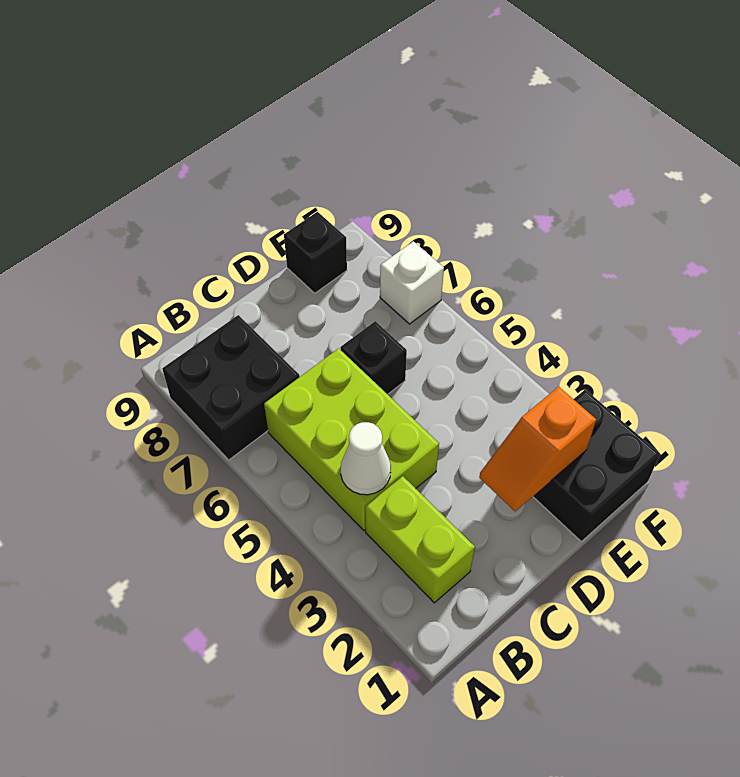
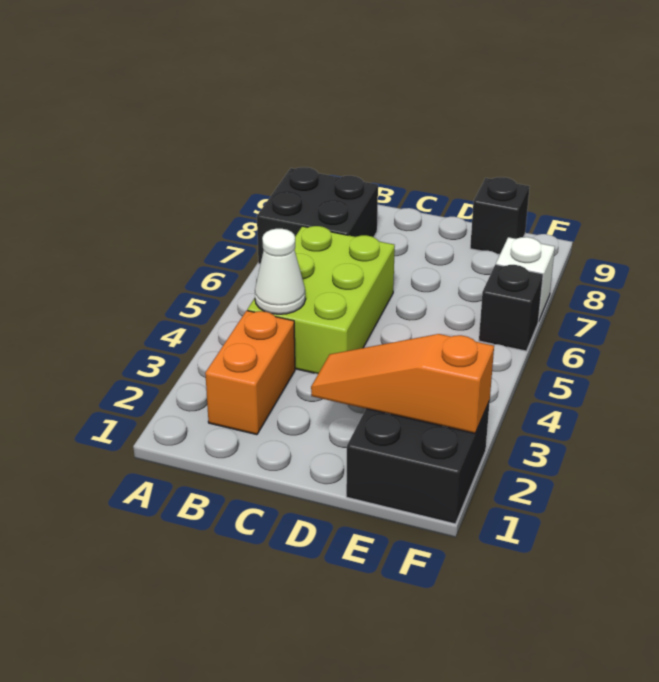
lime 1x2 brick [365,476,475,603] -> orange 1x2 brick [205,311,295,435]
orange 1x2 slope [479,387,596,511] -> orange 1x3 slope [311,334,494,434]
black 1x1 brick [340,321,407,394] -> black 1x1 brick moved to [479,265,543,351]

